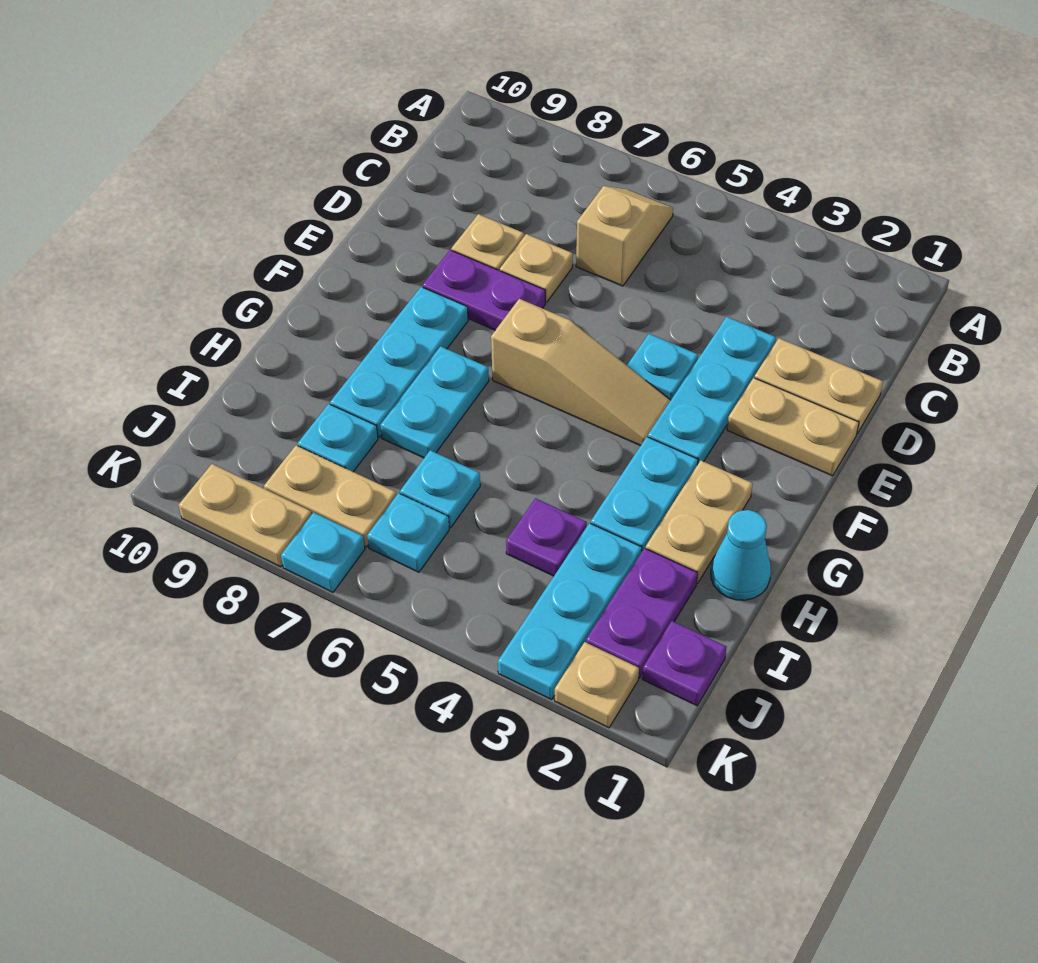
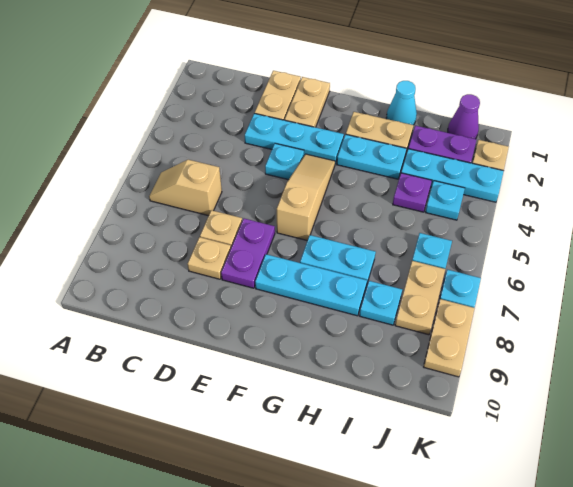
cyan 1x1 plate [400,450,480,528] -> cyan 1x1 plate moved to [426,181,465,220]
purple 1x1 plate [642,621,727,706] -> purple 1x1 cone [448,94,480,139]

